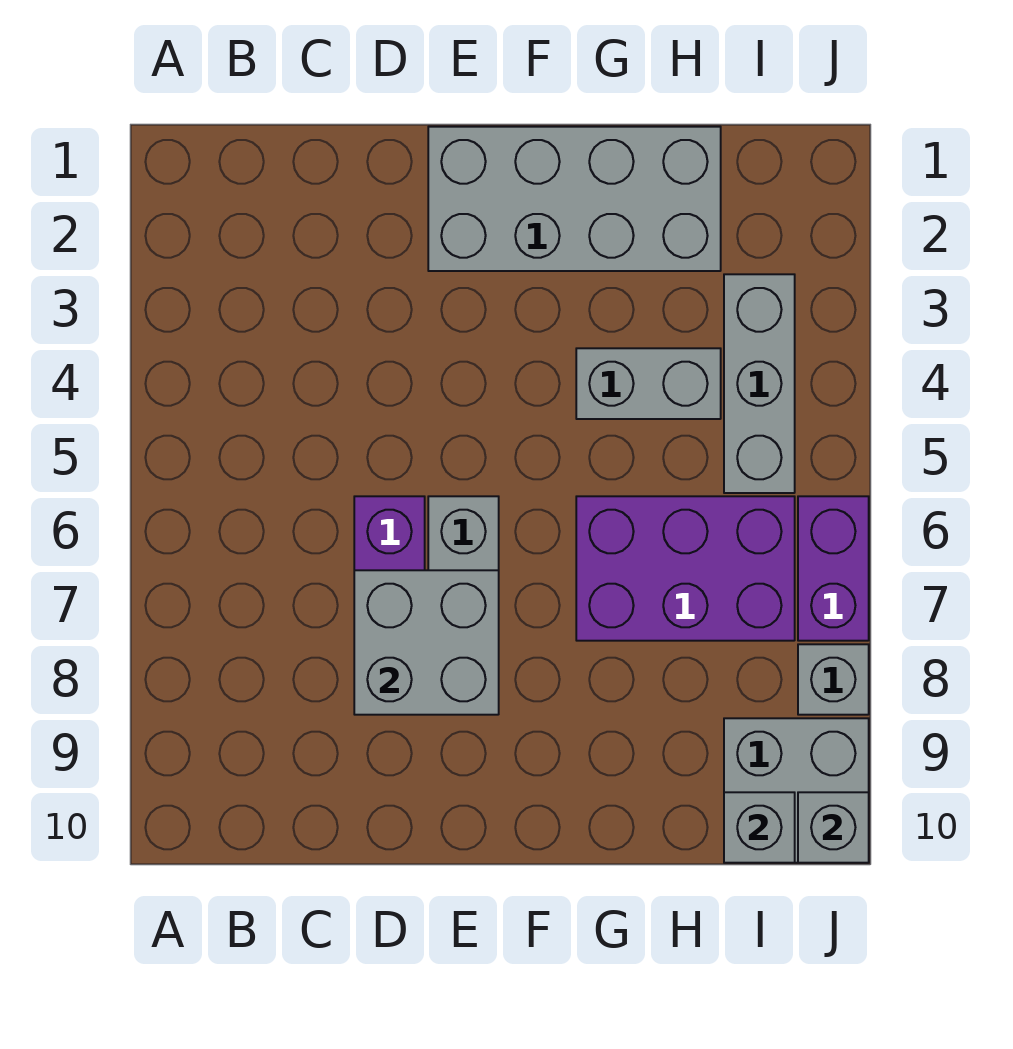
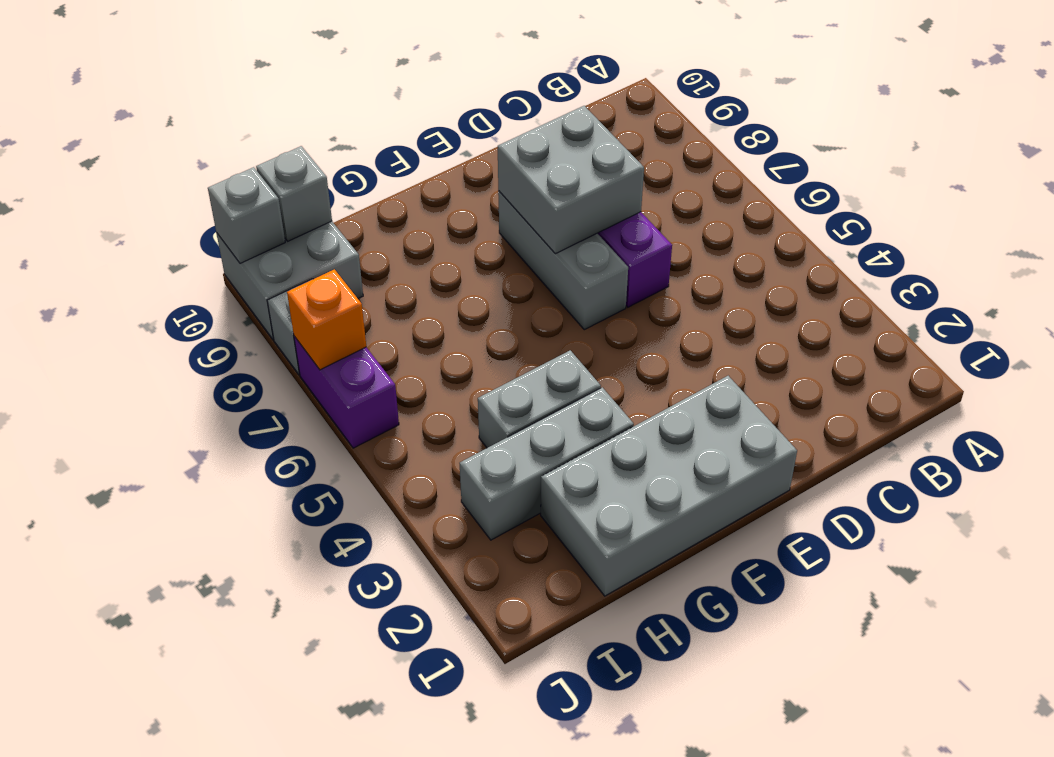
purple 2x3 brick [576,496,795,641] -> none
grey 1x3 brick [724,274,795,493] -> grey 1x3 brick turned to [460,387,634,540]
none -> orange 1x1 brick [287,269,366,370]

